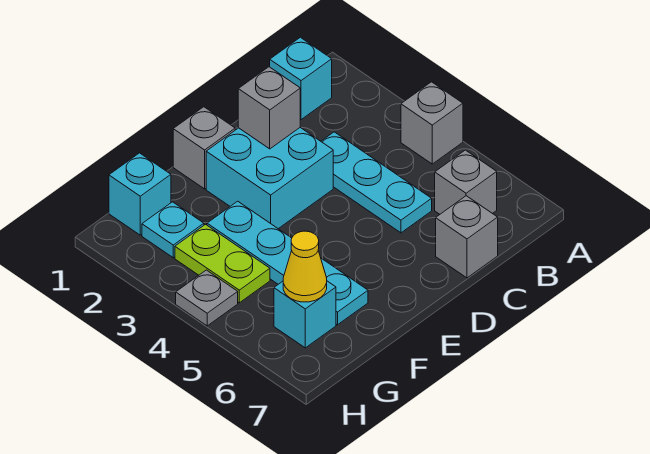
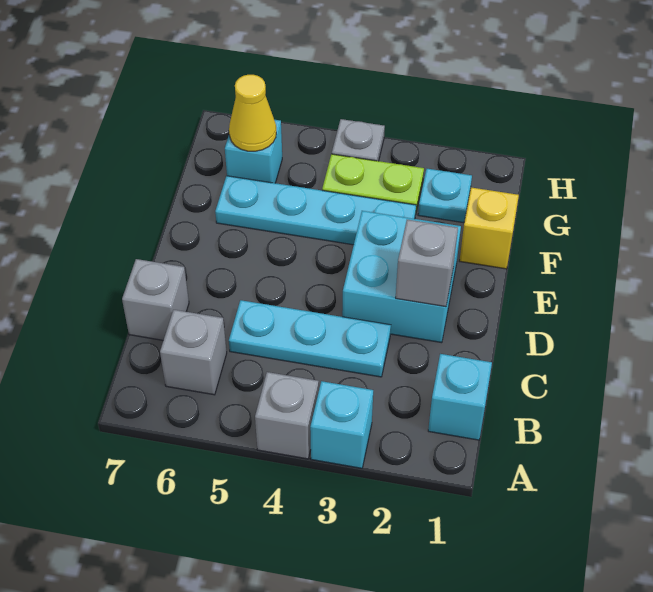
grey 1x1 brick [173,107,235,189] -> none
none -> yellow 1x1 brick [460,188,519,269]
cyan 1x1 brick [109,153,171,235] -> cyan 1x1 brick moved to [310,381,373,468]

